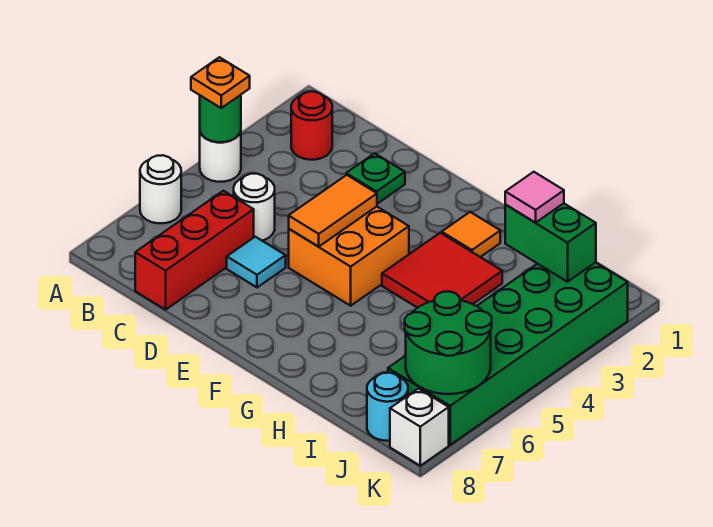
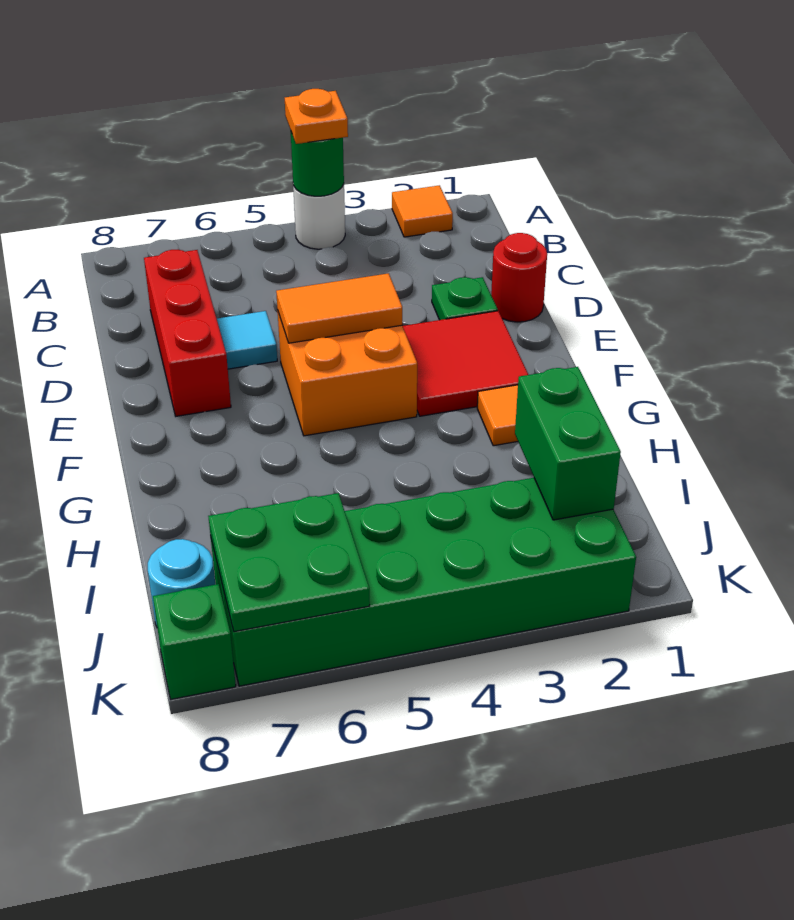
none -> orange 1x1 tile [392,185,453,237]
white 1x1 round brick [140,155,181,223] -> none
red 1x1 round brick [291,92,332,160] -> red 1x1 round brick moved to [491,233,547,322]
white 1x1 round brick [234,174,275,241] -> none
red 1x3 brick [135,191,254,310] -> red 1x3 brick turned to [144,250,231,416]
red 2x2 tile [382,233,502,308] -> red 2x2 tile moved to [403,311,528,416]
pink 1x1 tile [505,172,564,223] -> none
green 2x2 round brick [405,292,492,394] -> green 2x2 plate [208,493,370,632]
white 1x1 brick [390,389,449,466] -> green 1x1 brick [153,584,236,699]

